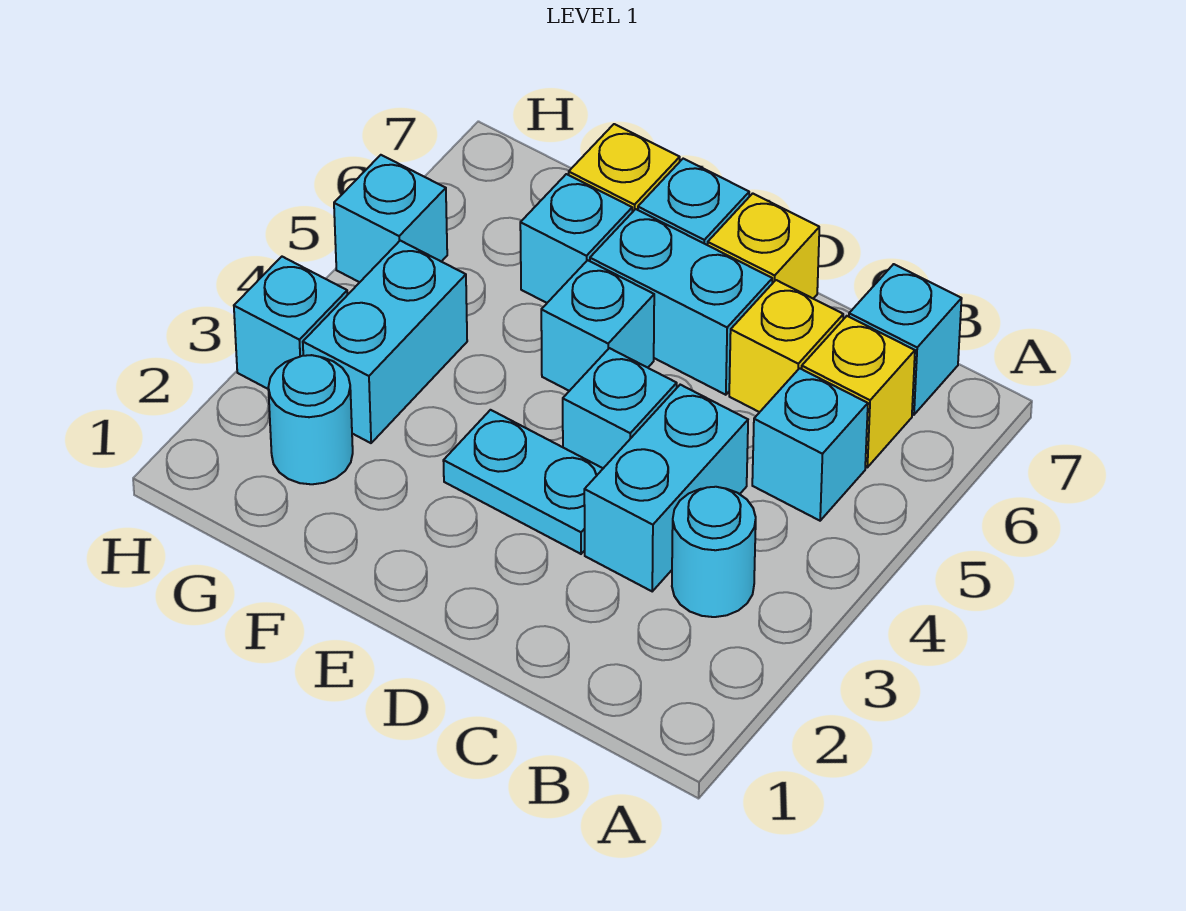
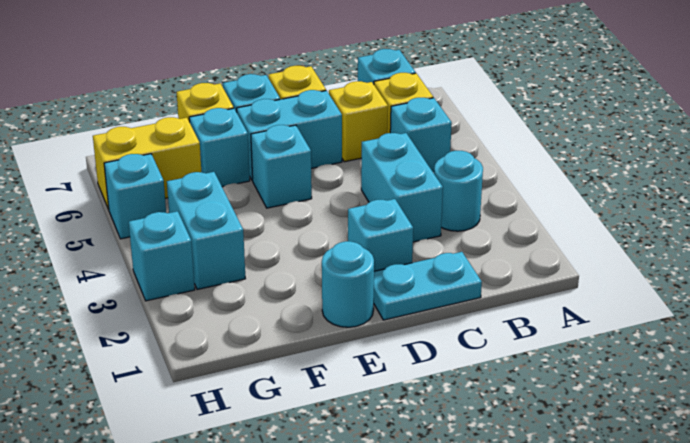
cyan 1x2 plate [443,410,603,554] -> cyan 1x2 plate moved to [374,252,482,320]
cyan 1x1 brick [563,348,677,468] -> cyan 1x1 brick moved to [348,199,413,271]
cyan 1x1 round brick [268,355,353,484] -> cyan 1x1 round brick moved to [322,241,374,327]
none -> yellow 1x2 brick [93,117,201,210]

